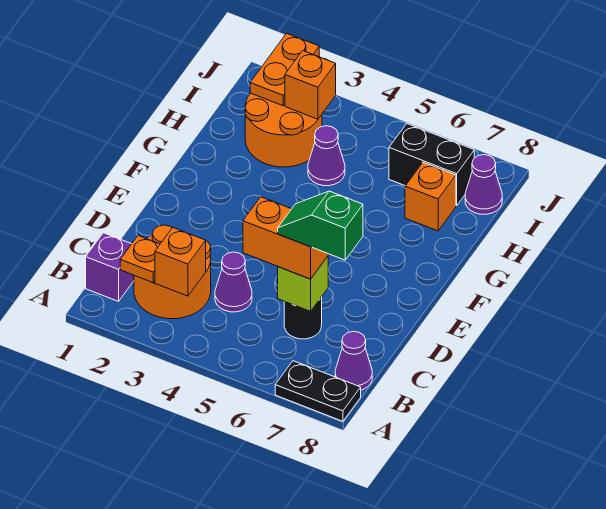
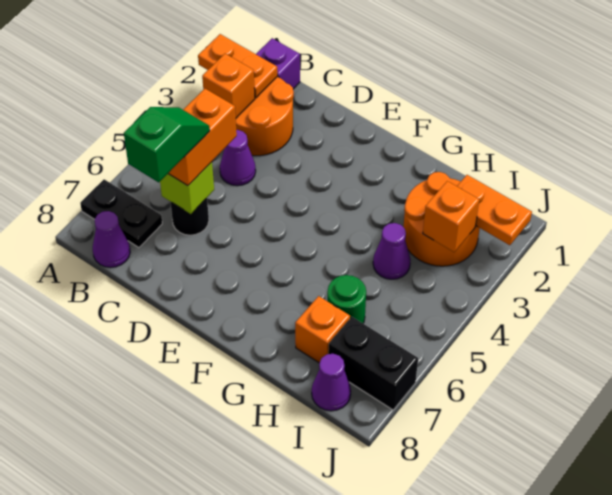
black 1x2 plate [275,361,361,421] -> black 1x2 plate turned to [80,179,162,248]
orange 1x1 plate [120,236,160,283] -> orange 1x2 plate [198,34,278,98]
none -> green 1x1 round brick [327,275,366,323]
black 1x2 brick [389,124,474,206] -> black 1x2 brick turned to [328,317,418,410]

